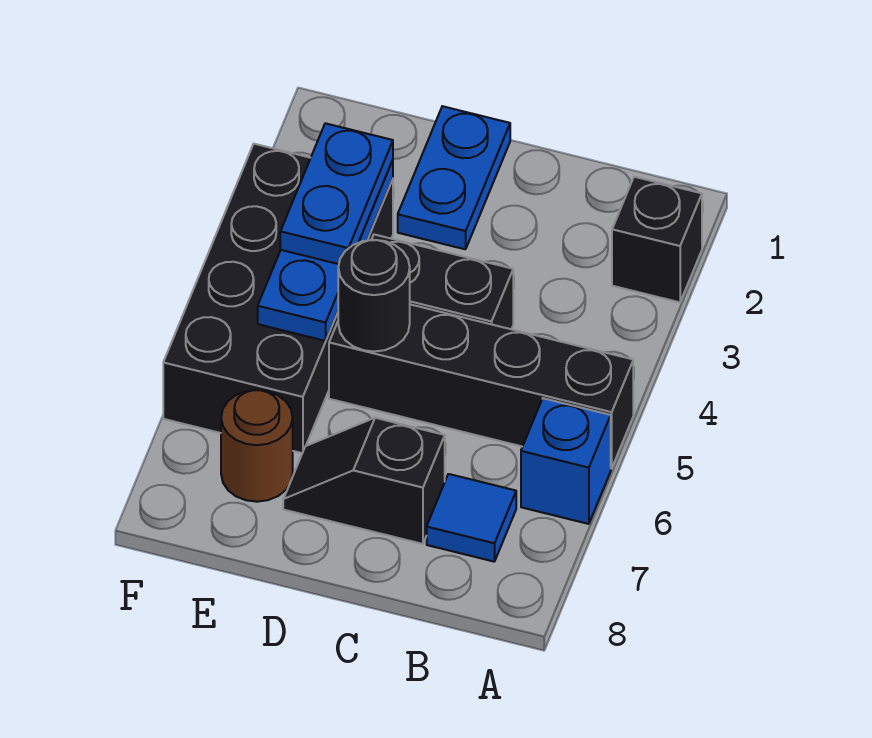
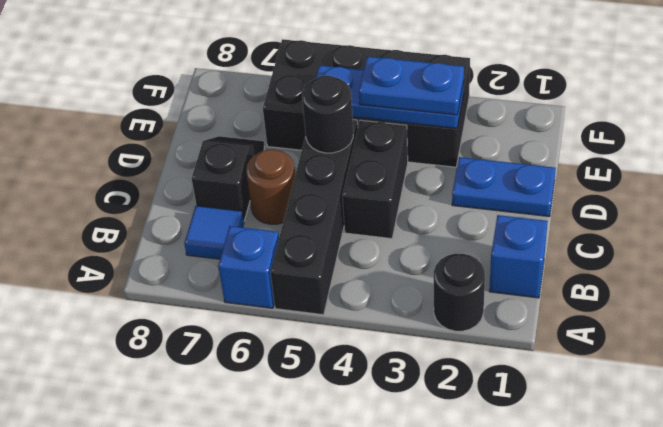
black 1x1 brick [612,177,702,302] -> black 1x1 round brick [434,254,485,331]
none -> blue 1x1 brick [489,215,548,298]
brown 1x1 round brick [221,390,293,502] -> brown 1x1 round brick moved to [246,149,295,224]

